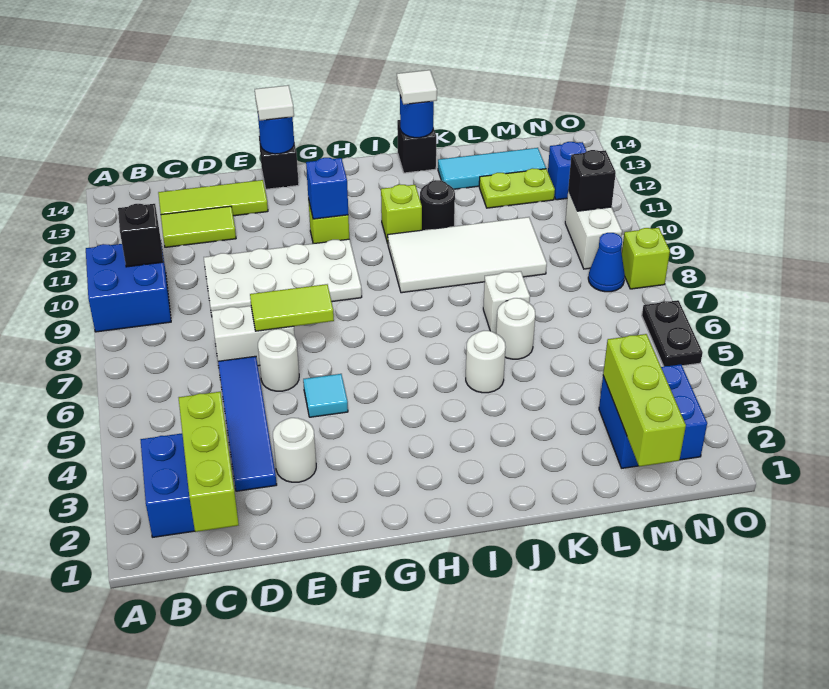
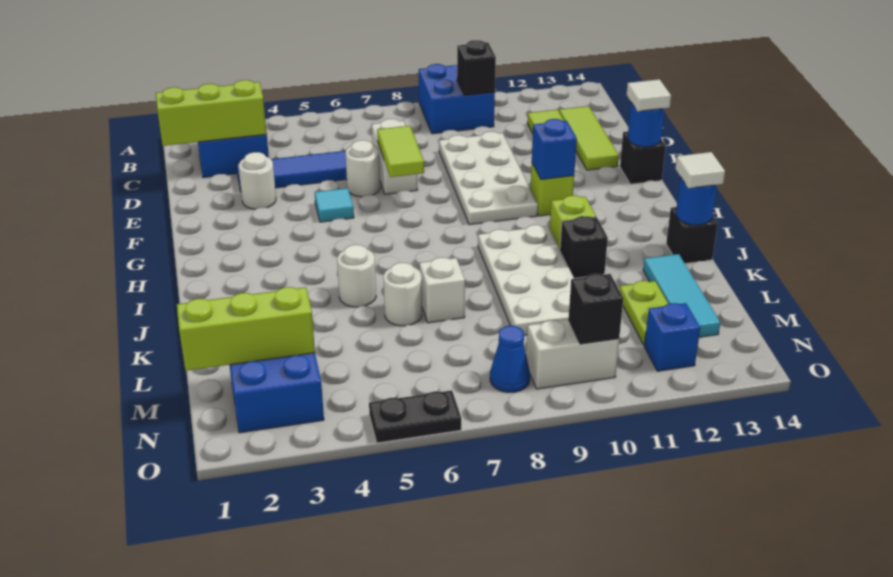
white 2x4 tile [388,217,547,293] -> white 2x4 plate [478,225,574,335]
black 1x1 round brick [420,180,455,230] -> black 1x1 brick [560,216,608,278]
lime 1x1 brick [622,228,670,289] -> none

